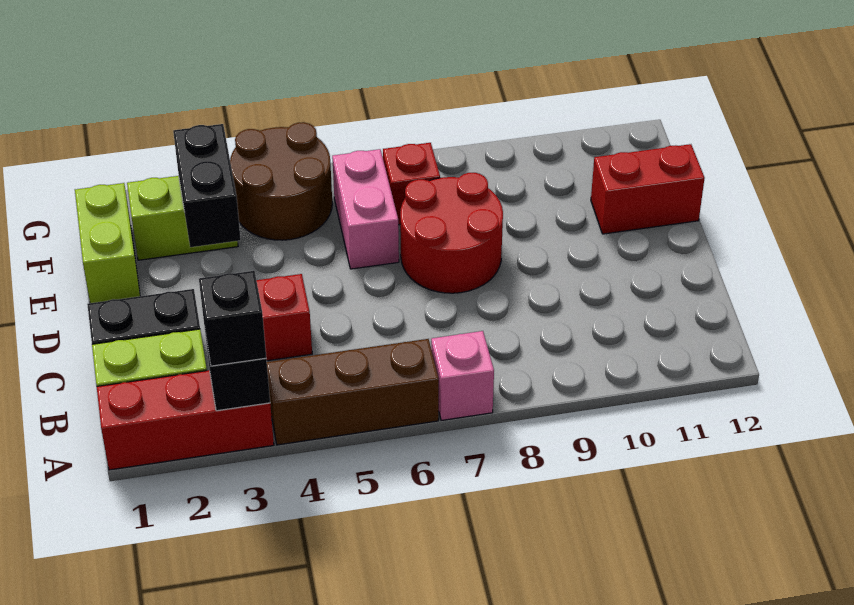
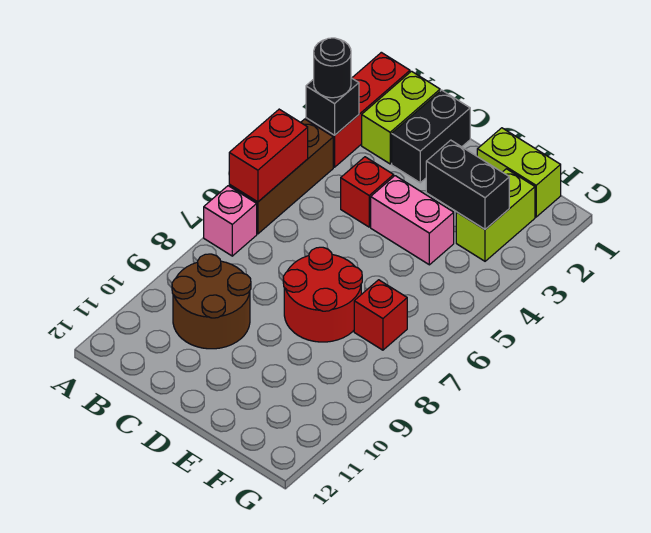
black 1x1 brick [199,271,266,366] -> black 1x1 round brick [314,38,351,98]
pink 1x2 brick [332,149,399,269] -> pink 1x2 brick moved to [371,176,454,265]
red 1x2 brick [591,144,705,234] -> red 1x2 brick moved to [229,109,308,202]
brown 2x2 round brick [230,122,332,240] -> brown 2x2 round brick moved to [172,254,251,349]

